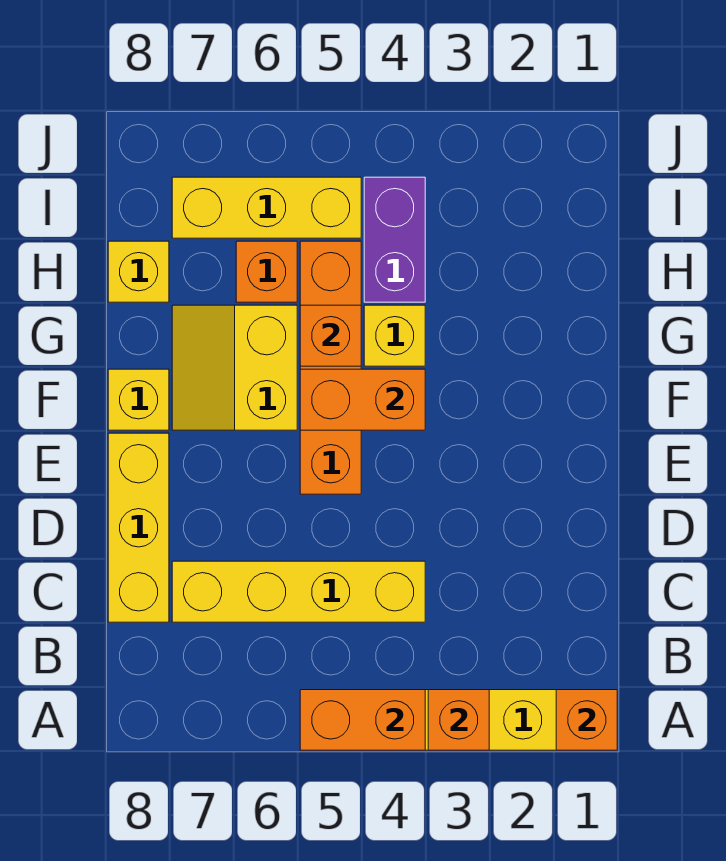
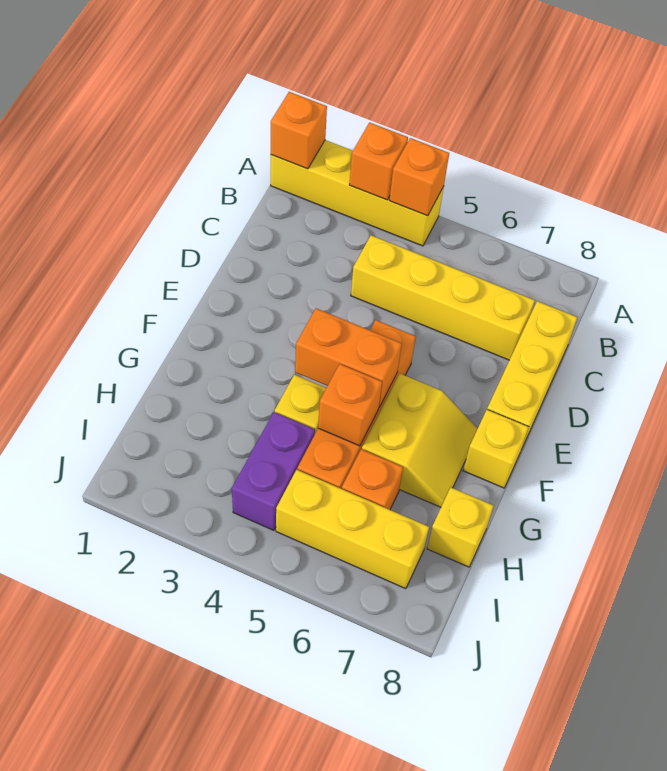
orange 1x2 brick [300,690,425,750] -> orange 1x1 brick [389,138,449,216]

